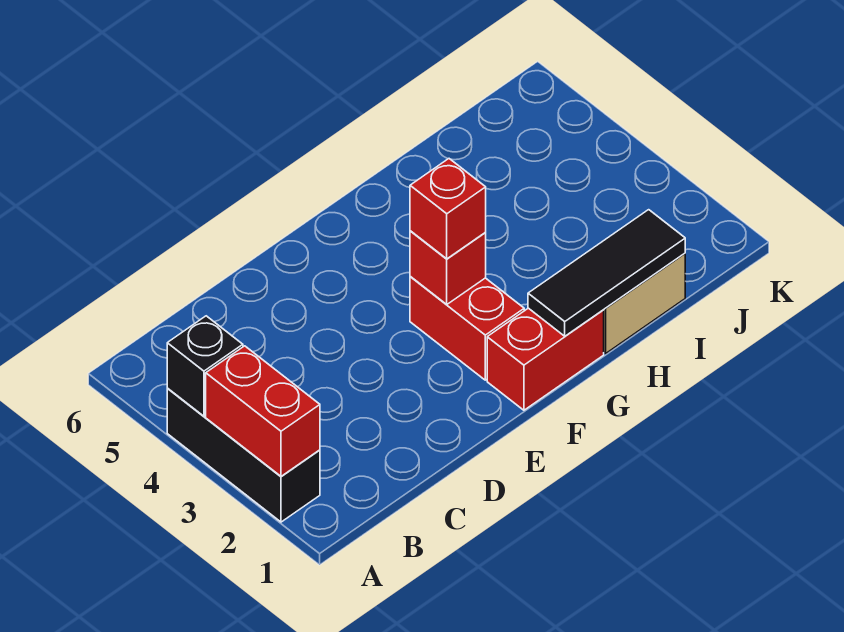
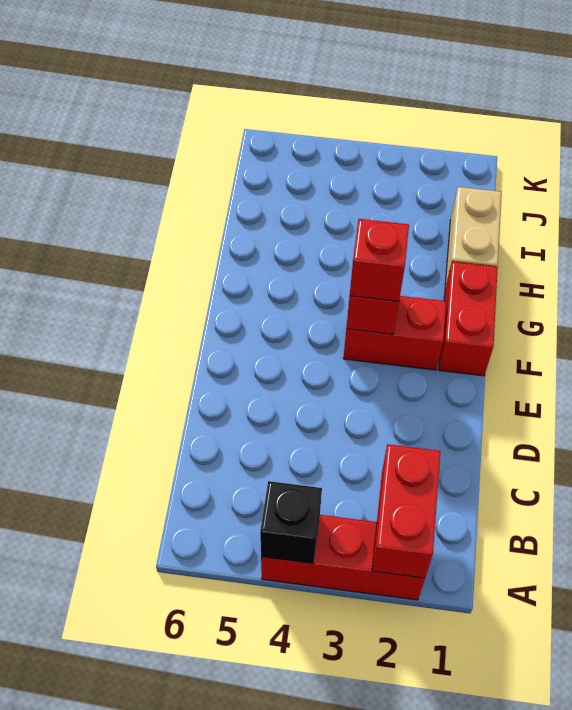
black 1x3 brick [167,389,320,522] -> red 1x3 brick [261,515,425,600]
red 1x2 brick [206,346,320,476] -> red 1x2 brick turned to [372,444,441,578]
black 1x3 tile [528,210,685,336] -> none

